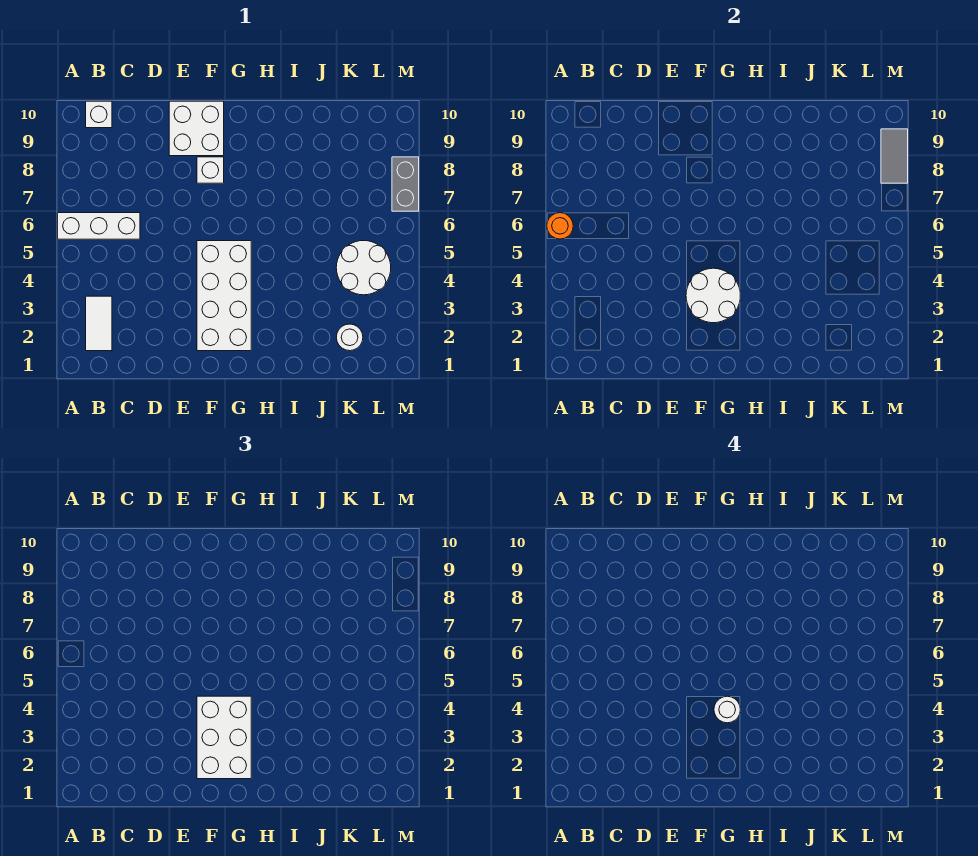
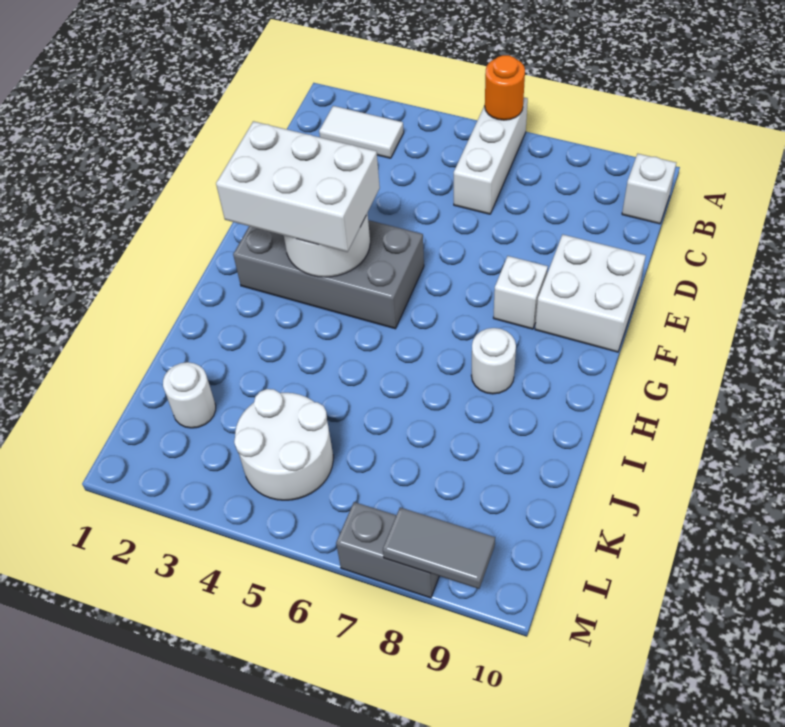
white 2x4 brick [197,241,251,351] -> grey 2x4 brick [233,220,424,329]
white 1x1 round brick [714,696,740,723] -> white 1x1 round brick moved to [471,328,516,394]

